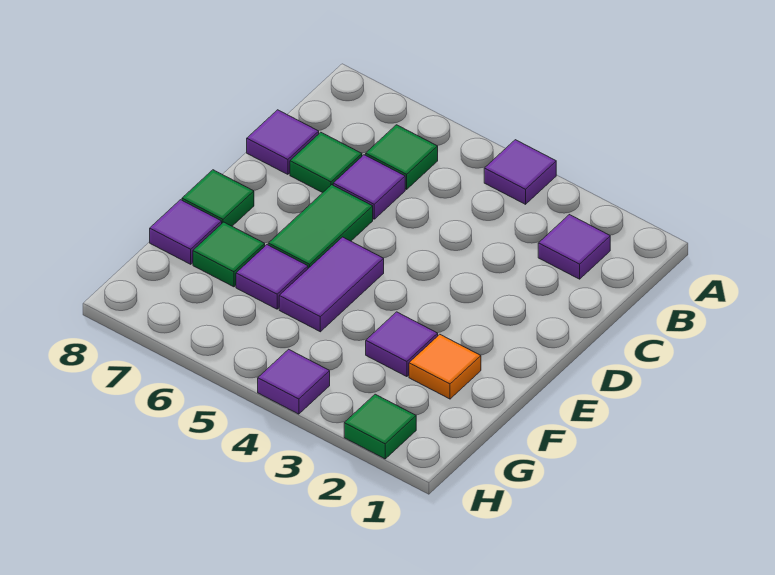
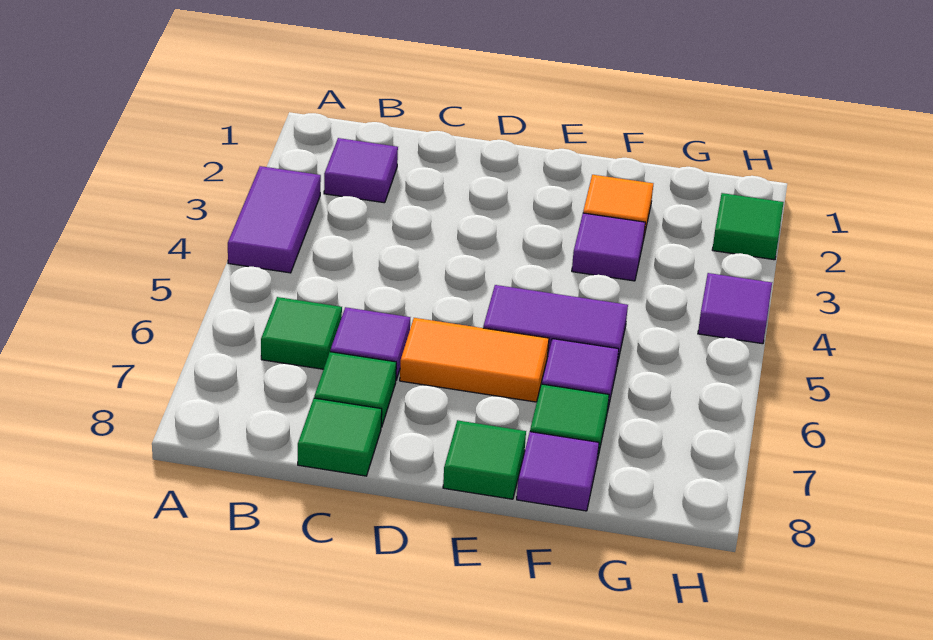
purple 1x1 tile [484,140,556,204] -> purple 1x2 tile [228,166,321,273]
purple 1x1 tile [247,110,319,174] -> green 1x1 tile [298,398,382,476]
green 1x2 tile [268,185,373,268] -> orange 1x2 tile [400,318,549,402]

